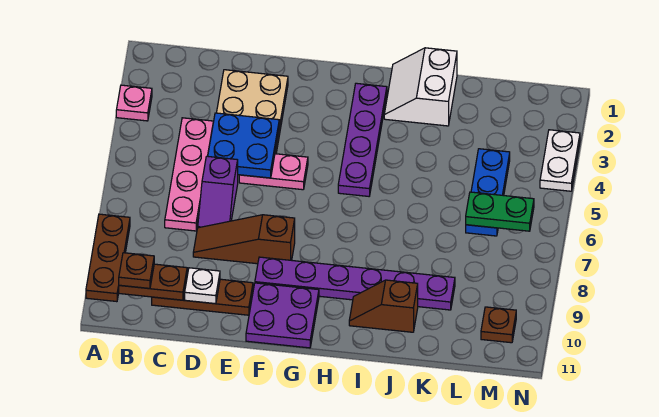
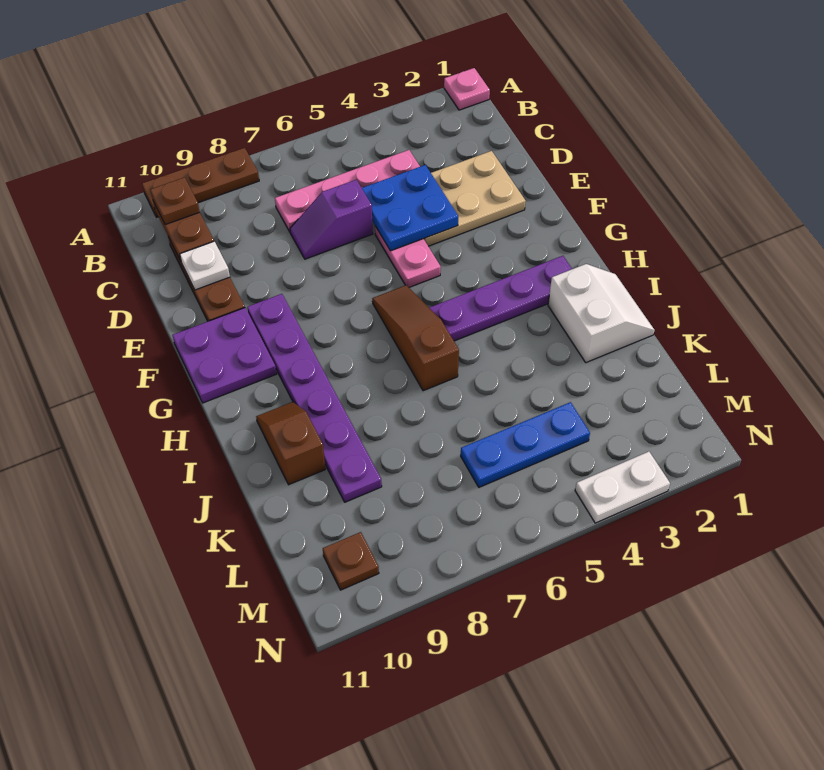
pink 1x1 plate [116,85,152,121] -> pink 1x1 plate moved to [444,68,490,110]
brown 1x3 slope [193,215,295,264] -> brown 1x3 slope moved to [372,285,459,391]
white 2x2 slope [384,48,457,126] -> white 2x2 slope turned to [548,264,655,363]
green 1x2 plate [466,192,534,231] -> none

